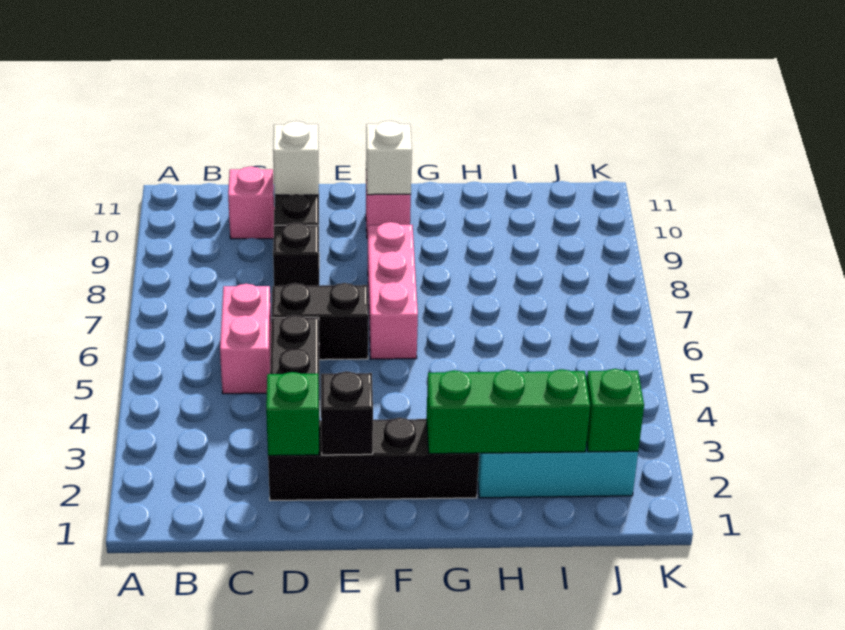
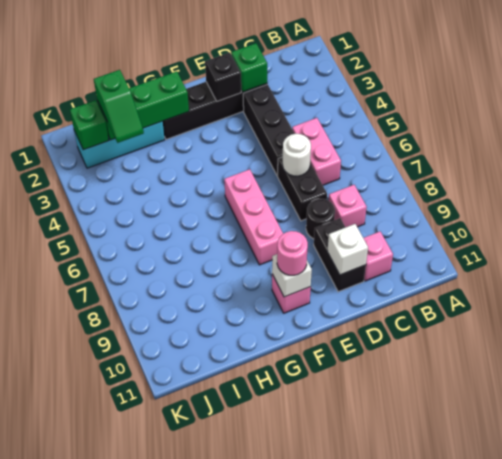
none -> pink 1x1 brick [329,185,367,227]
black 1x2 brick [272,283,368,360] -> black 1x2 brick turned to [278,157,327,221]
none -> white 1x1 round brick [282,134,311,176]
black 1x1 brick [273,223,319,286] -> black 1x1 round brick [306,199,335,239]
none -> pink 1x1 round brick [277,231,308,275]
none -> green 1x2 slope [94,70,144,143]

